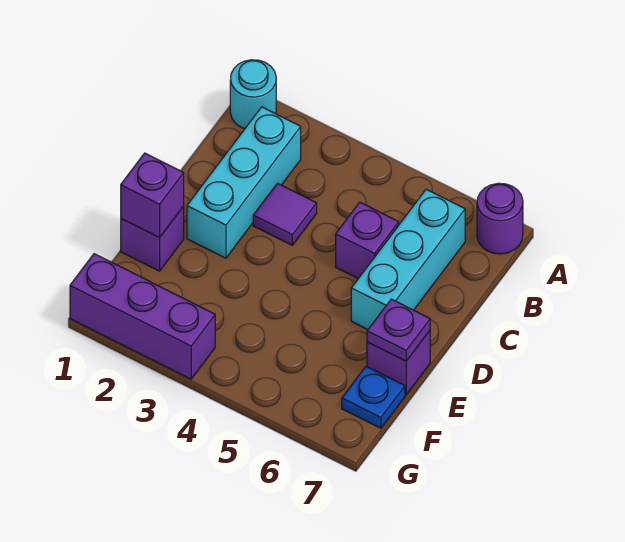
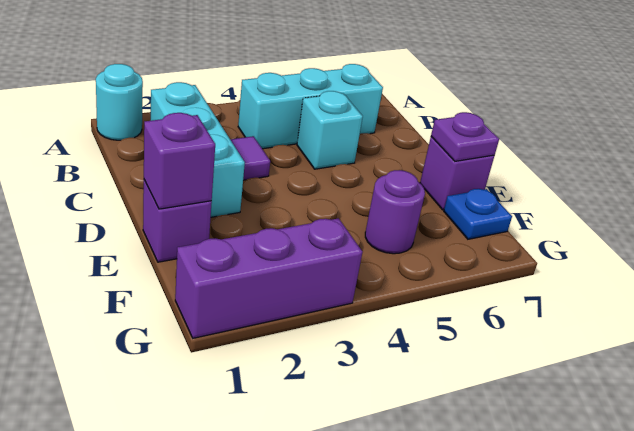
purple 1x1 round brick [477,183,523,254] -> purple 1x1 round brick moved to [365,170,425,254]
cyan 1x3 brick [351,189,465,329] -> cyan 1x3 brick turned to [238,64,383,149]
purple 1x1 brick [336,202,399,279] -> cyan 1x1 brick [297,91,363,169]

